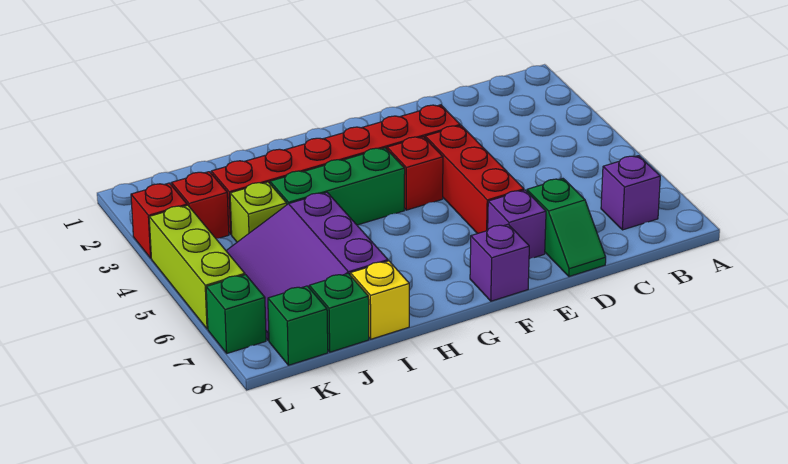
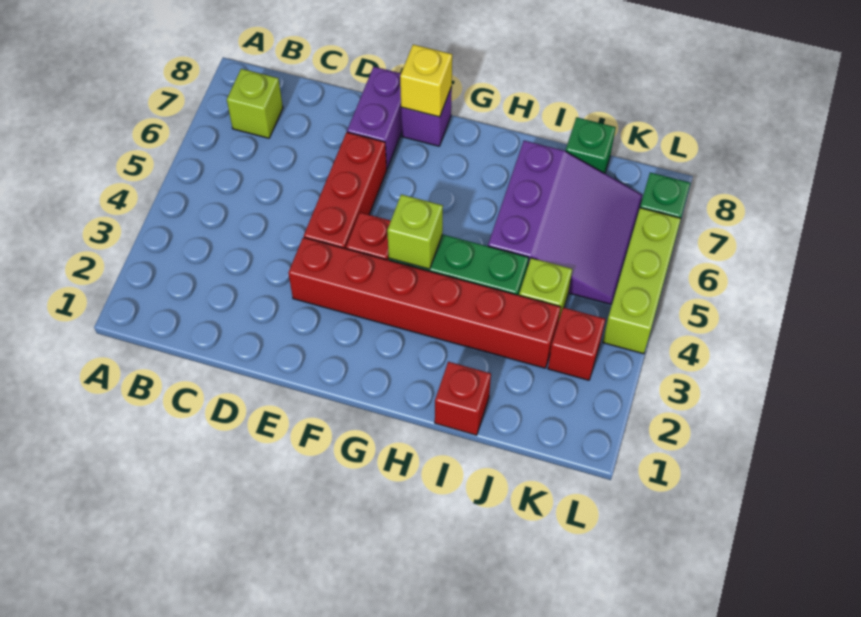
purple 1x1 brick [601,156,660,230] -> lime 1x1 brick [227,69,283,138]
green 1x2 slope [527,179,606,277] -> none
purple 1x1 brick [488,190,546,259] -> purple 1x2 brick [347,67,402,168]
none -> lime 1x1 brick [387,194,443,269]
yellow 1x1 brick [350,261,409,339] -> yellow 1x1 brick moved to [400,44,452,117]
green 1x1 brick [268,286,328,365] -> none
red 1x1 brick [131,183,187,258] -> red 1x1 brick moved to [435,362,491,435]

